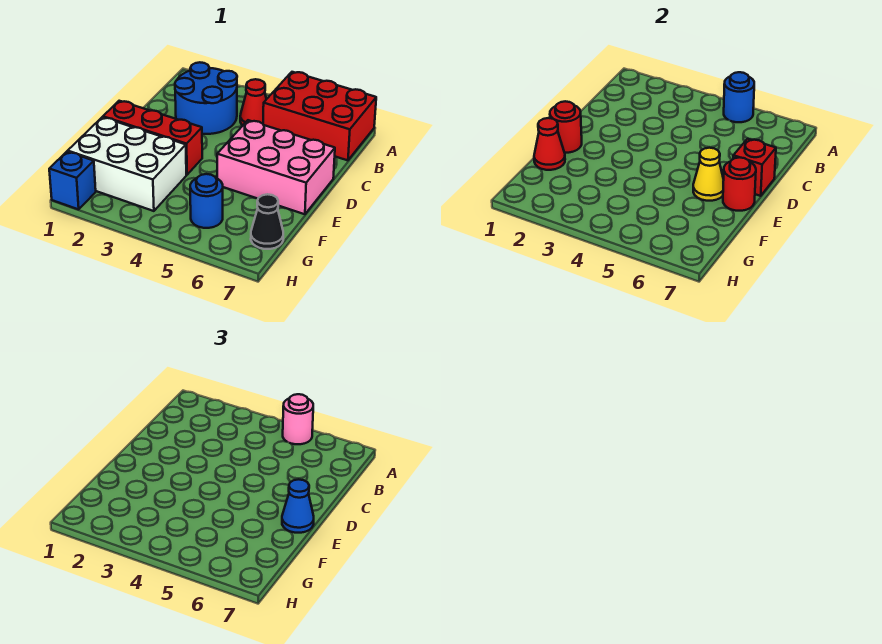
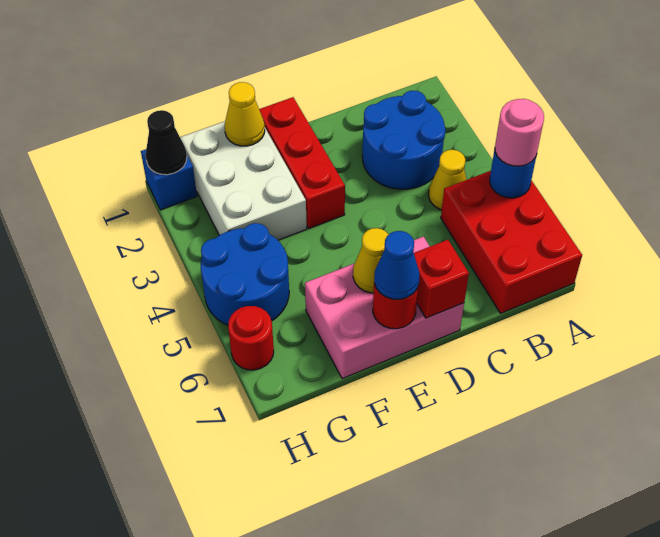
red 1x1 cone [240,79,266,125] -> yellow 1x1 cone [429,150,466,210]
pink 2x3 brick [217,120,335,214] -> pink 2x3 brick turned to [305,237,464,379]
red 1x1 round brick [550,101,582,153] -> red 1x1 round brick moved to [228,306,274,370]
red 1x1 cone [534,118,565,170] -> yellow 1x1 cone [225,82,265,146]
blue 1x1 round brick [190,174,223,228] -> blue 2x2 round brick [201,223,289,325]
black 1x1 cone [251,194,283,249] -> black 1x1 cone moved to [146,110,187,175]

